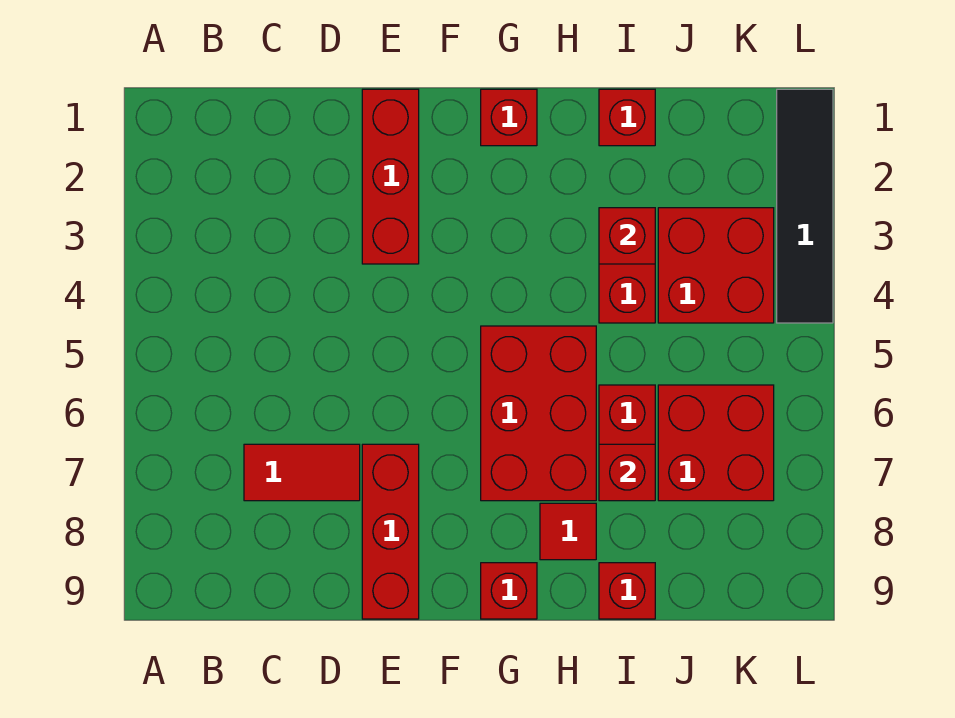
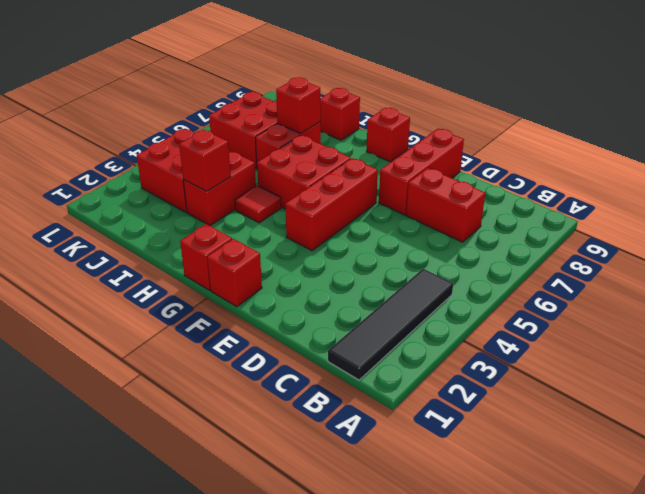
red 1x2 tile [244,444,360,501] -> red 1x2 brick [406,168,485,242]
red 1x3 brick [362,89,419,264] -> red 1x3 brick moved to [285,158,378,251]
red 2x3 brick [481,326,596,501] -> red 2x2 brick [257,135,351,209]
red 1x1 tile [540,503,596,560] -> red 1x1 tile moved to [235,186,281,223]
red 1x1 brick [599,89,655,146] -> red 1x1 brick moved to [207,239,262,307]
black 1x4 tile [777,89,833,323] -> black 1x4 tile moved to [328,269,453,380]

